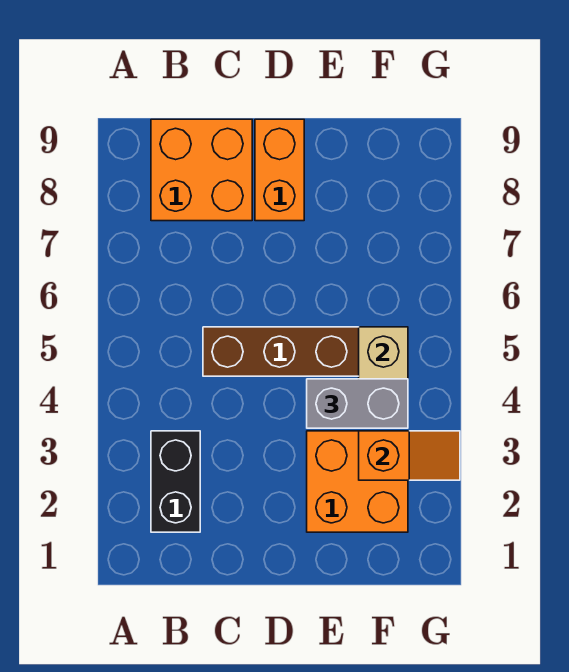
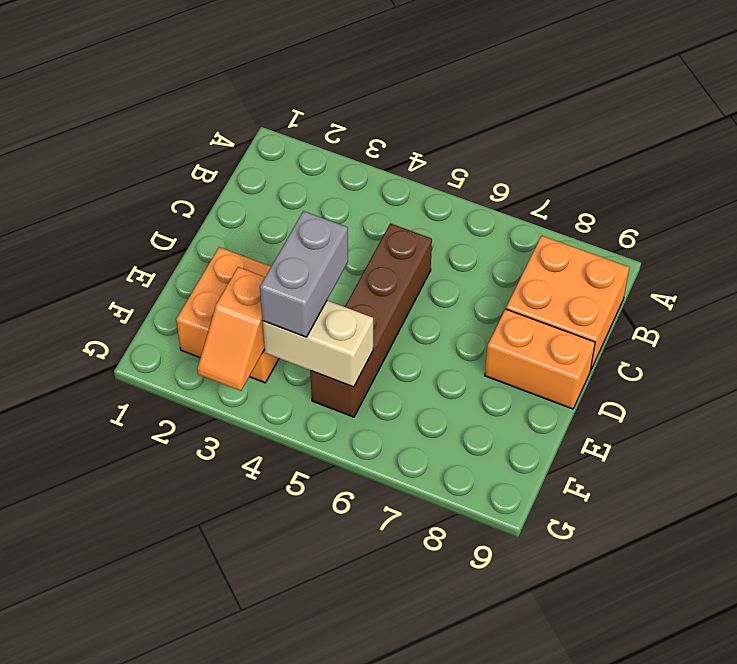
black 1x2 brick [151,431,200,532] -> none

